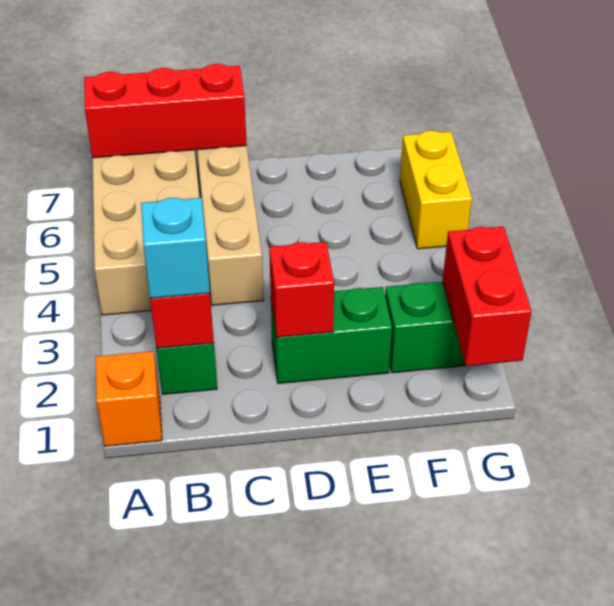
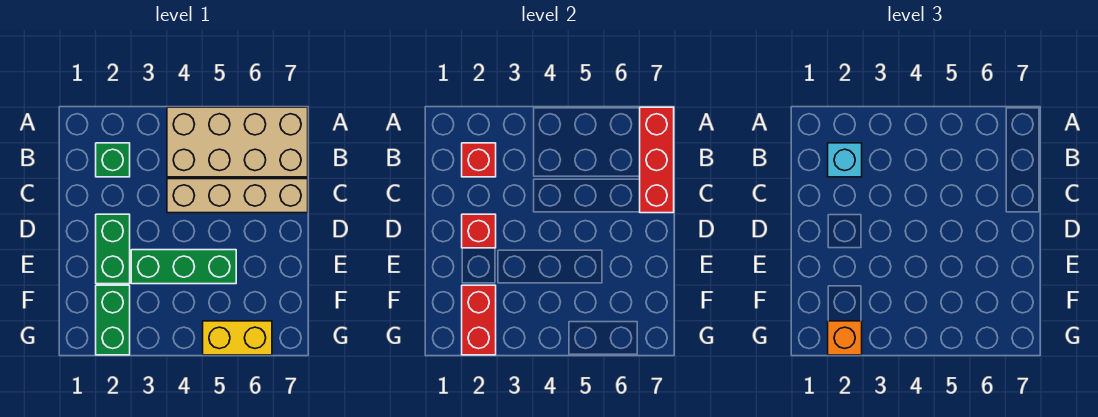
orange 1x1 brick [96,351,162,446] -> orange 1x1 brick moved to [828,321,862,355]
none -> green 1x3 brick [131,250,236,284]
red 1x2 brick [443,227,532,366] -> red 1x2 brick turned to [462,285,496,355]

